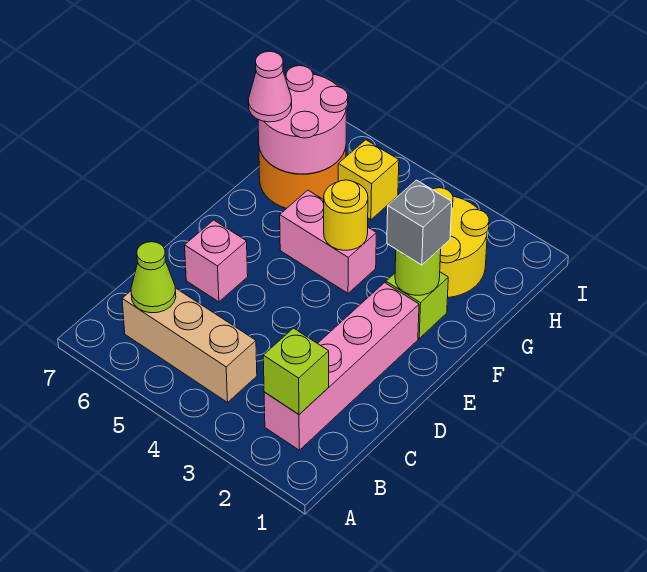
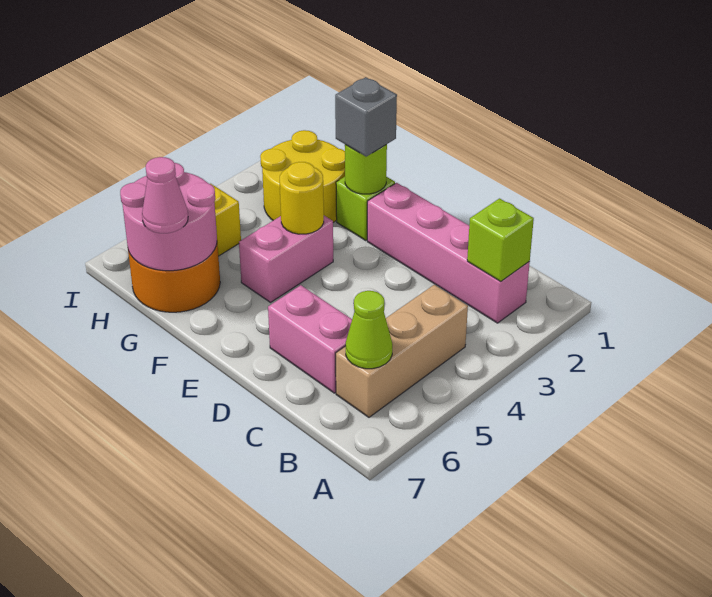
pink 1x1 brick [185,220,248,302] -> pink 1x2 brick [268,285,352,393]

